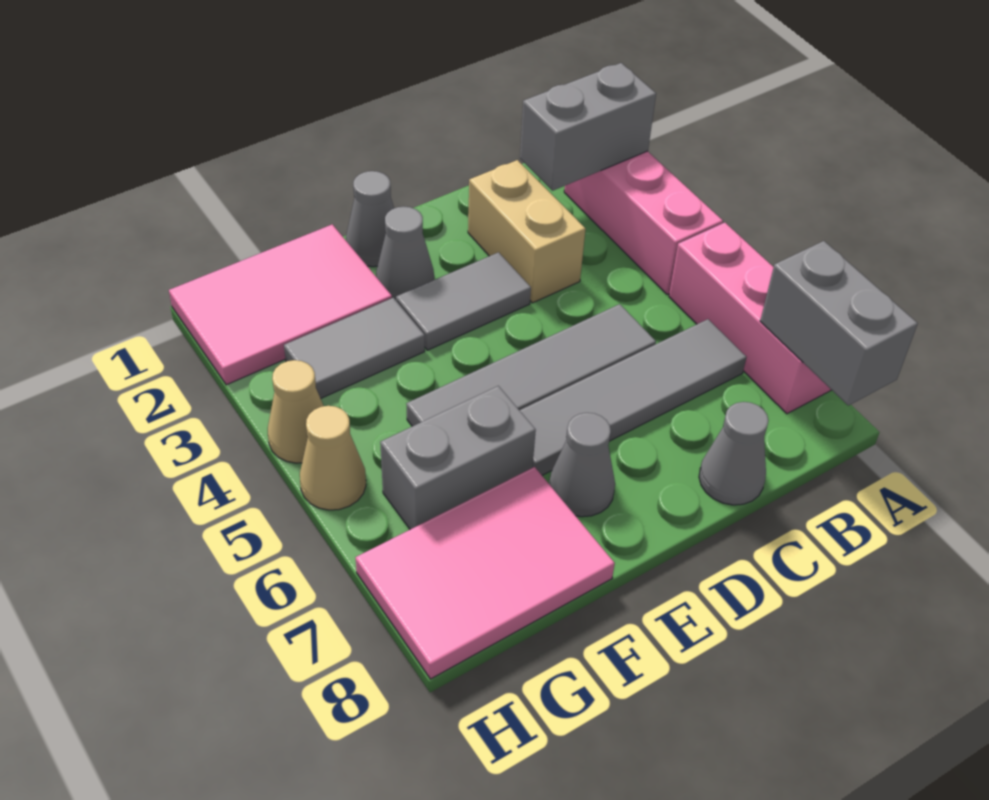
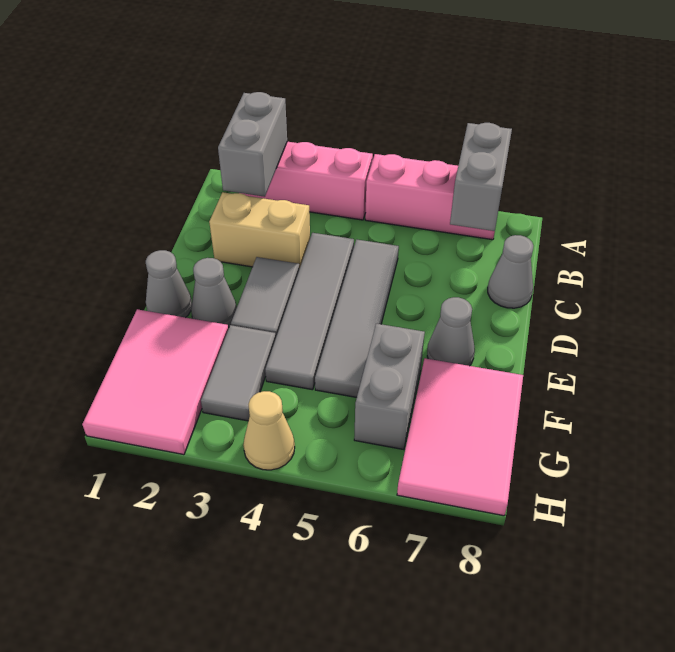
grey 1x2 brick [760,241,918,406] -> grey 1x2 brick turned to [450,123,512,231]
grey 1x4 tile [520,319,747,475] -> grey 1x4 tile moved to [265,233,354,390]
tan 1x1 cone [300,406,366,510] -> none

